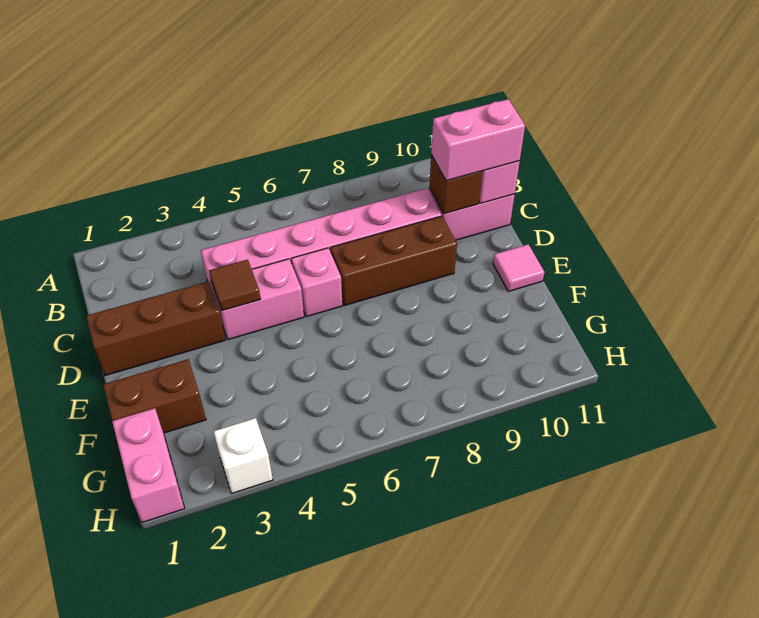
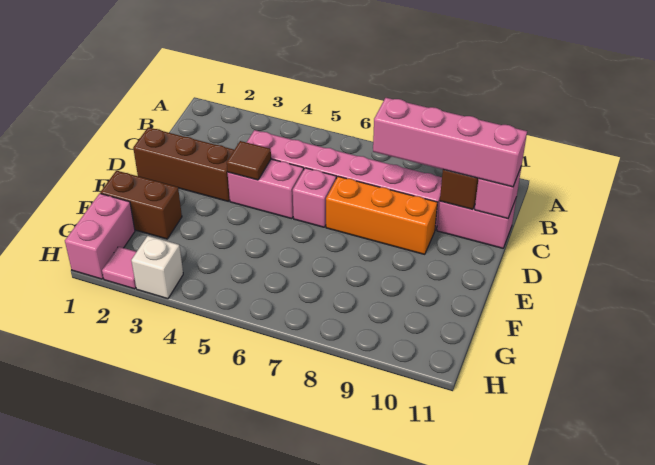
pink 1x2 brick [431,99,525,181] -> pink 1x4 brick [373,98,527,187]
brown 1x3 brick [330,216,457,305] -> orange 1x3 brick [326,176,437,254]
pink 1x1 tile [493,244,544,291] -> pink 1x1 tile moved to [102,247,136,289]

